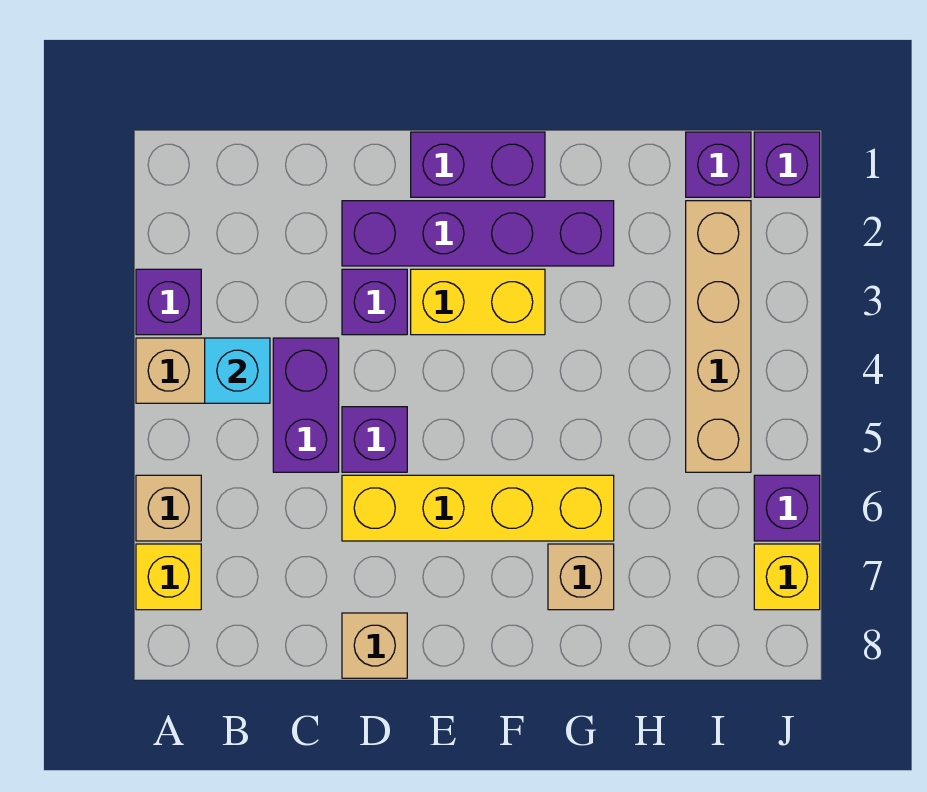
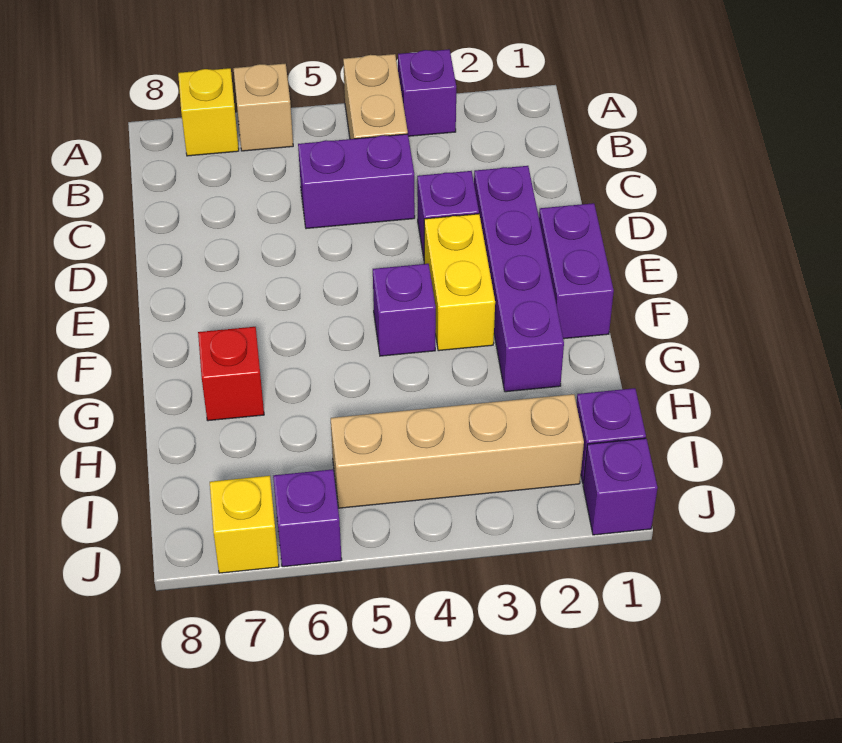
cyan 1x1 brick [205,338,270,403] -> none
purple 1x1 brick [342,407,407,472] -> purple 1x1 brick moved to [373,264,436,356]
yellow 1x4 brick [342,475,614,541] -> none
tan 1x1 brick [342,613,407,678] -> none
tan 1x1 brick [548,544,614,610] -> red 1x1 brick [198,327,264,421]

